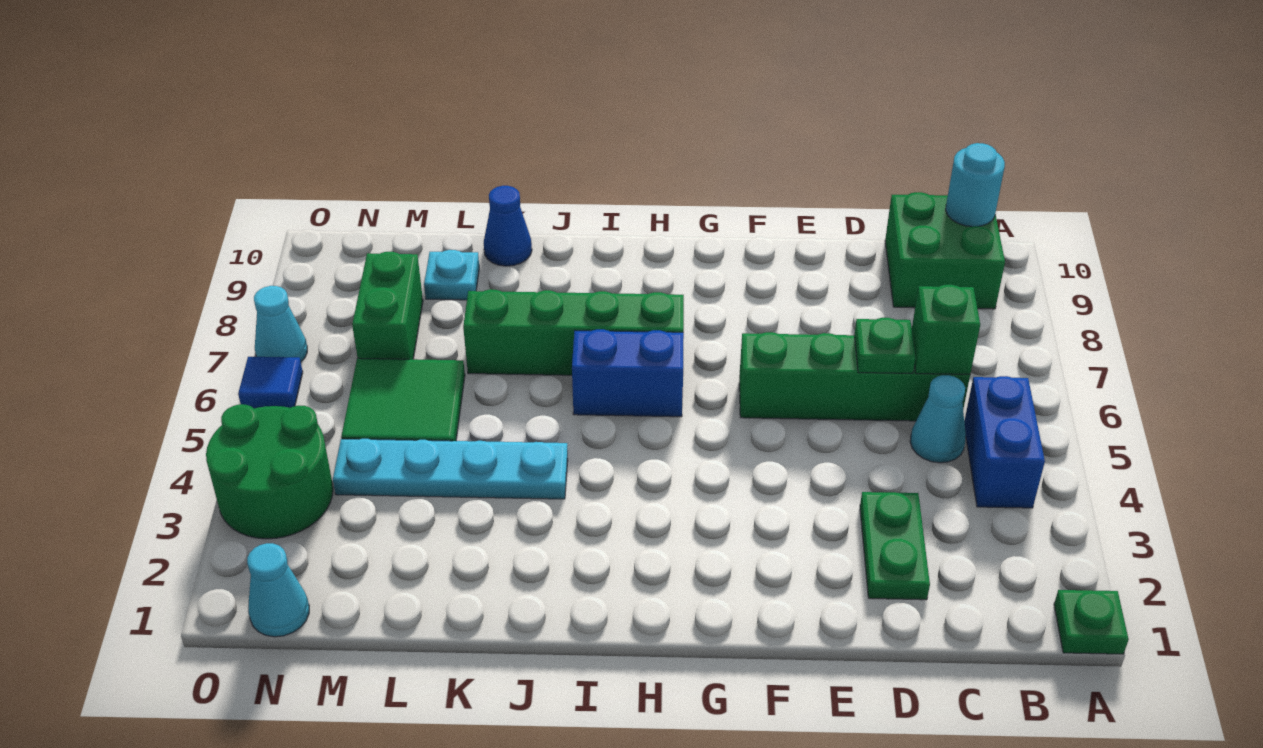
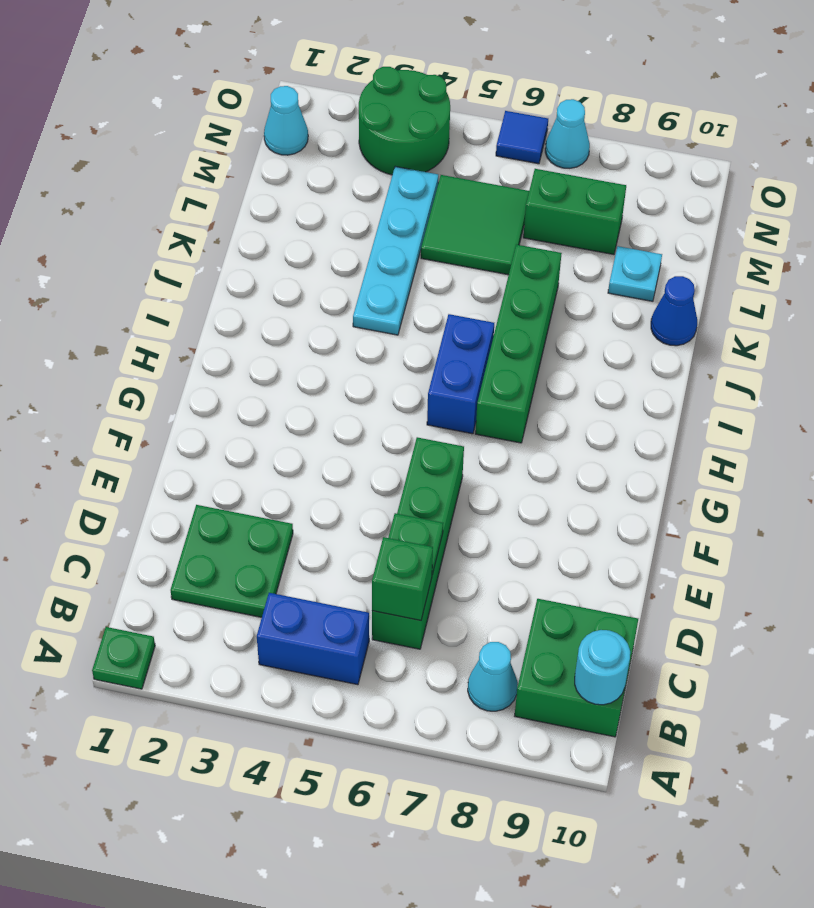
cyan 1x1 cone [910,375,966,463] -> cyan 1x1 cone moved to [468,642,518,711]
green 1x2 plate [860,492,930,600] -> green 2x2 plate [171,505,293,617]

